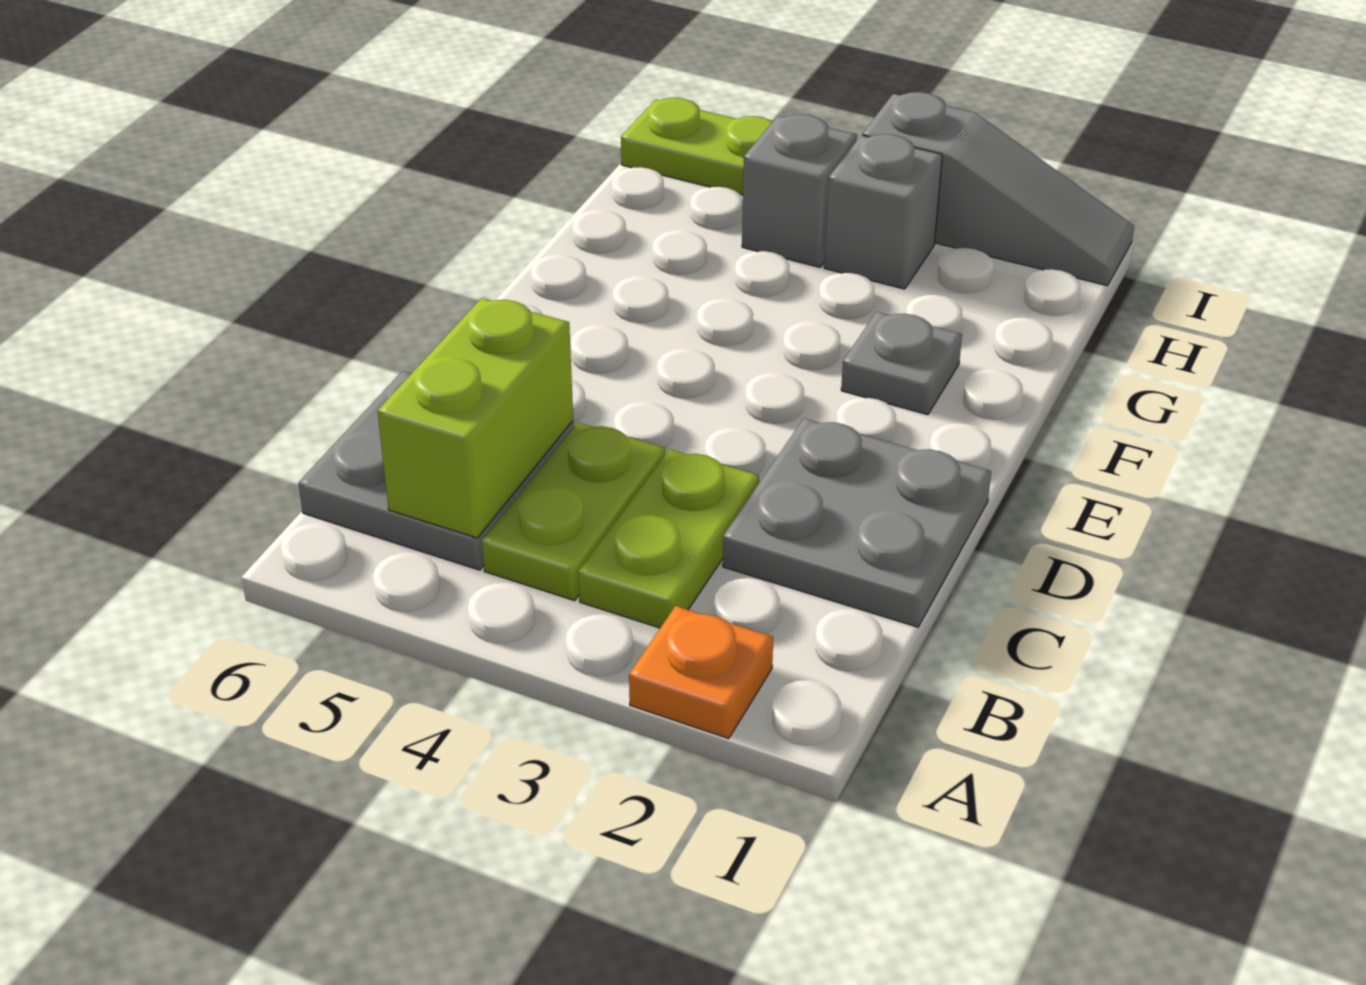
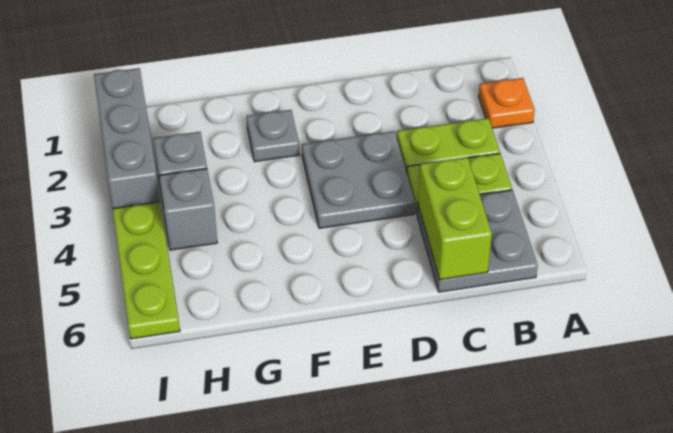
lime 1x2 brick [378,298,573,538] -> lime 1x2 brick turned to [418,157,492,280]
grey 2x2 plate [723,418,991,627] -> grey 2x2 plate moved to [302,131,415,228]
grey 1x3 slope [863,92,1134,286] -> grey 1x3 brick [94,68,160,208]

